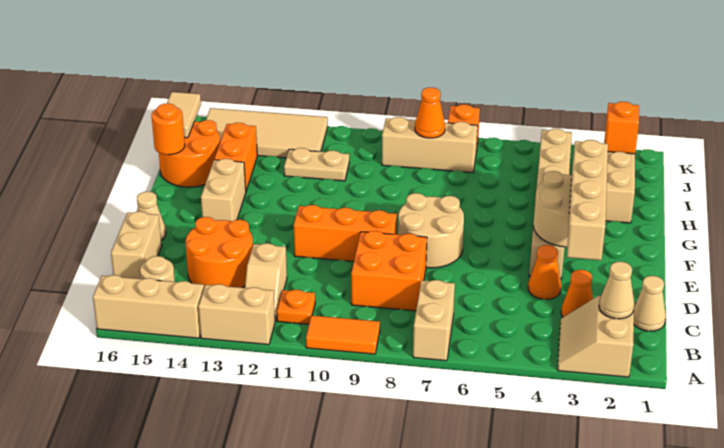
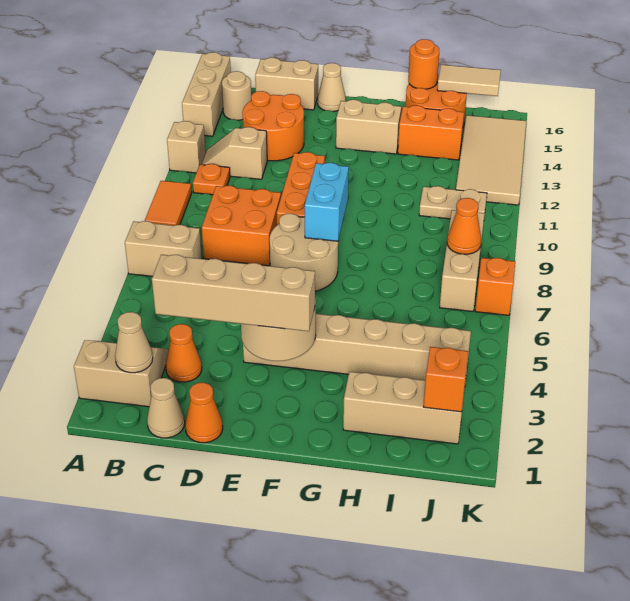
tan 1x2 brick [198,284,275,345] -> tan 1x1 brick [167,121,206,173]
orange 1x1 cone [528,245,561,299] -> orange 1x1 cone moved to [185,382,223,443]
none -> cyan 1x2 brick [305,163,349,241]
tan 1x2 plate [284,148,349,181] -> tan 1x2 plate turned to [419,186,487,219]

